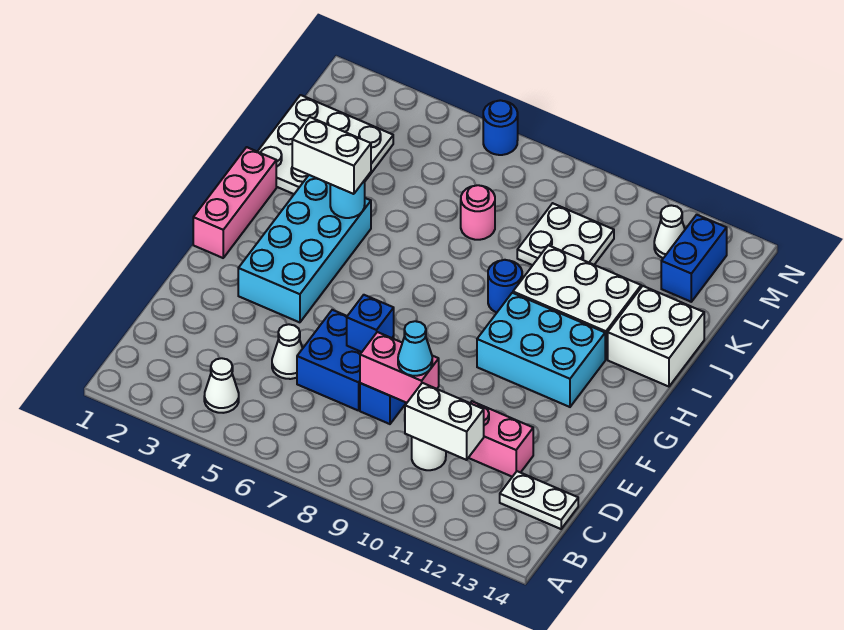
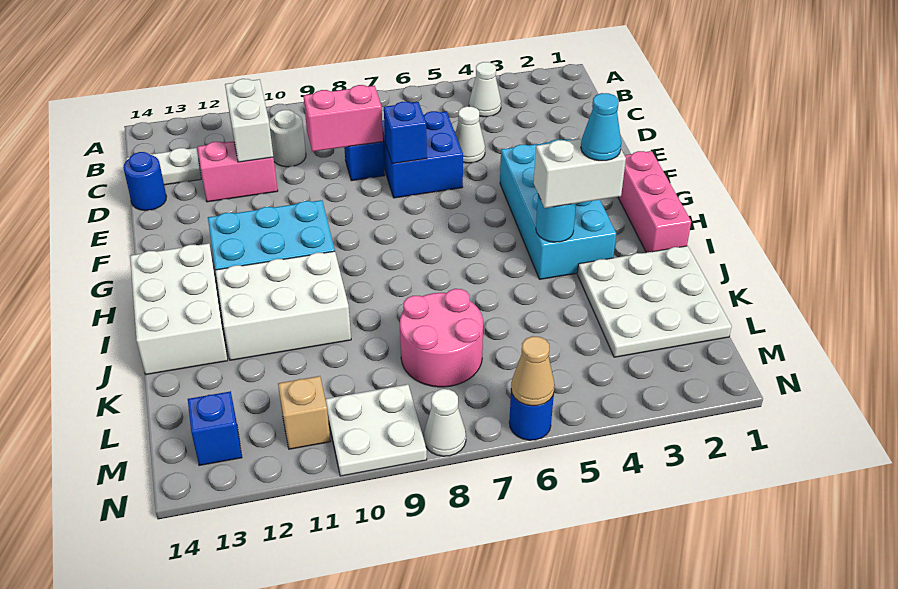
white 1x2 brick [405,383,484,460] -> white 1x2 brick turned to [225,79,273,162]
cyan 1x1 cone [398,321,432,376] -> cyan 1x1 cone moved to [581,93,621,161]
blue 1x1 round brick [488,260,522,313] -> blue 1x1 round brick moved to [123,152,167,211]
white 2x2 brick [608,286,704,387] -> white 2x3 brick [130,243,228,375]
pink 1x1 round brick [461,185,495,240] -> pink 2x2 round brick [400,289,483,387]
white 2x2 plate [517,203,614,265] -> white 2x2 plate moved to [325,384,427,476]
blue 1x2 brick [661,215,727,302] -> blue 1x1 brick [188,391,242,466]
none -> tan 1x1 brick [278,376,331,449]
white 1x1 cone [654,205,685,258] -> white 1x1 cone moved to [424,389,466,456]
none -> tan 1x1 cone [511,336,555,406]

